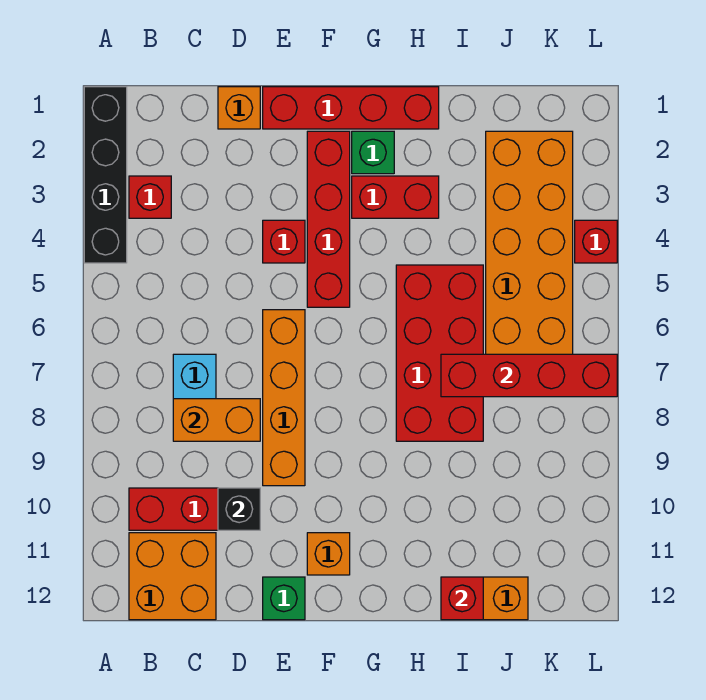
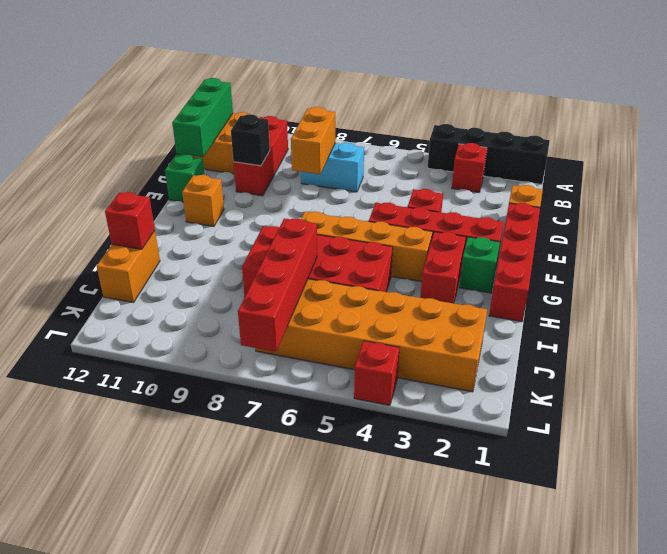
none -> green 1x3 brick [172,78,233,157]
orange 1x4 brick [263,310,305,486] -> orange 1x4 brick moved to [301,212,432,282]

